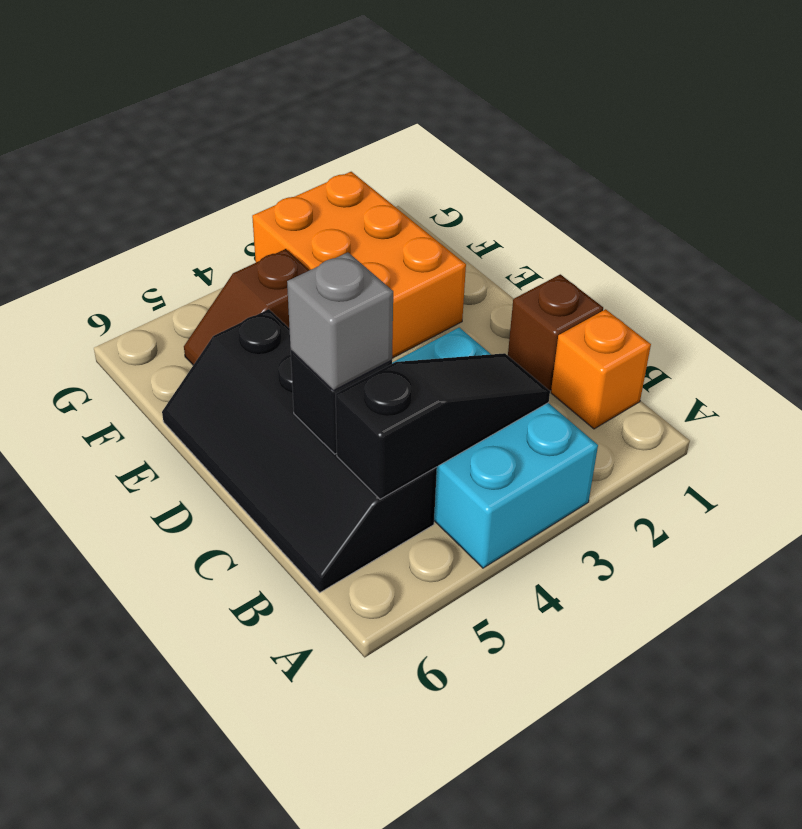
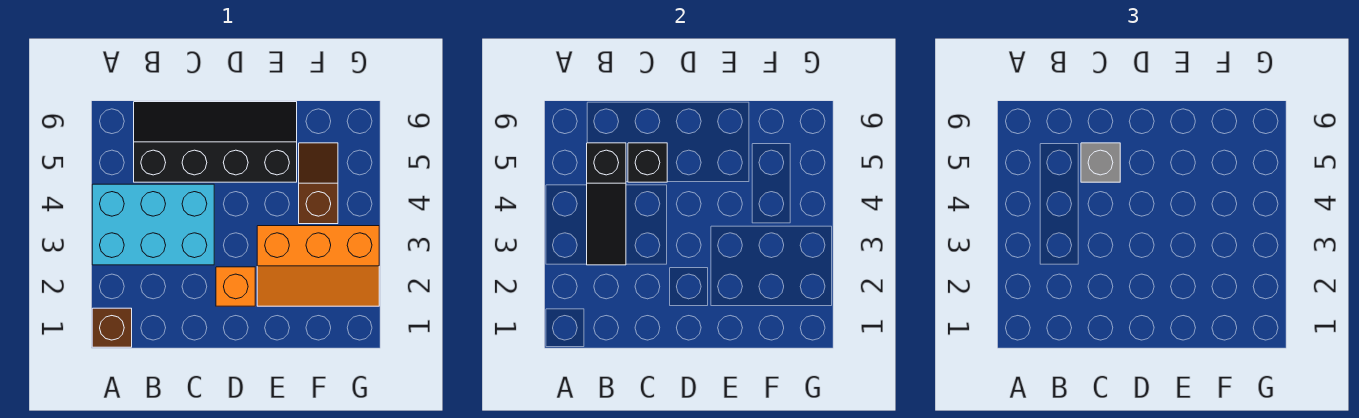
orange 1x1 brick [551,309,651,429] -> orange 1x1 brick moved to [216,267,255,306]
brown 1x1 brick [508,274,603,391] -> brown 1x1 brick moved to [92,308,132,347]
orange 2x3 brick [252,172,466,358] -> orange 2x3 slope [257,226,379,306]

